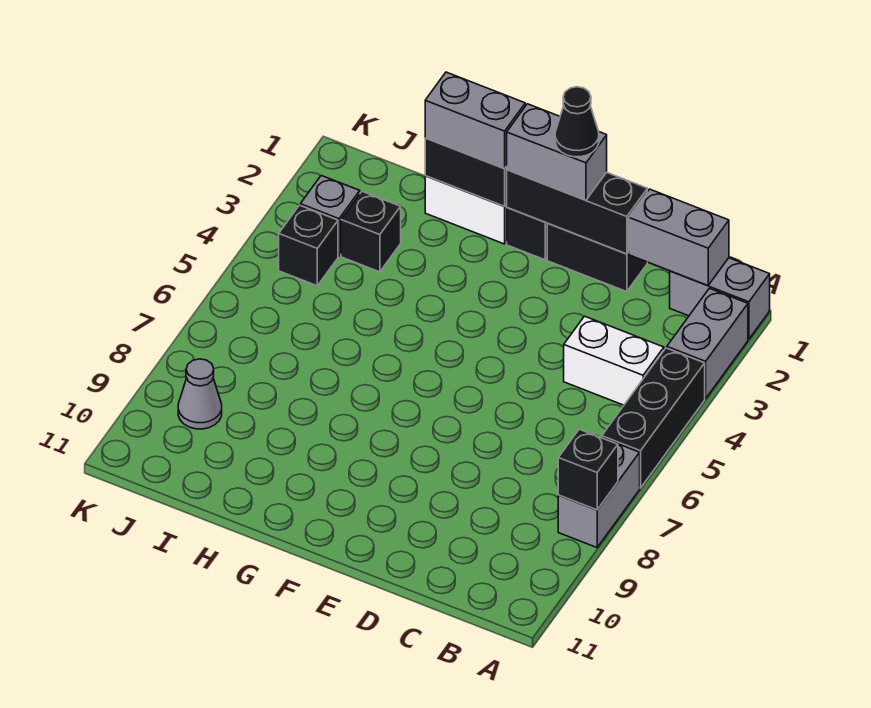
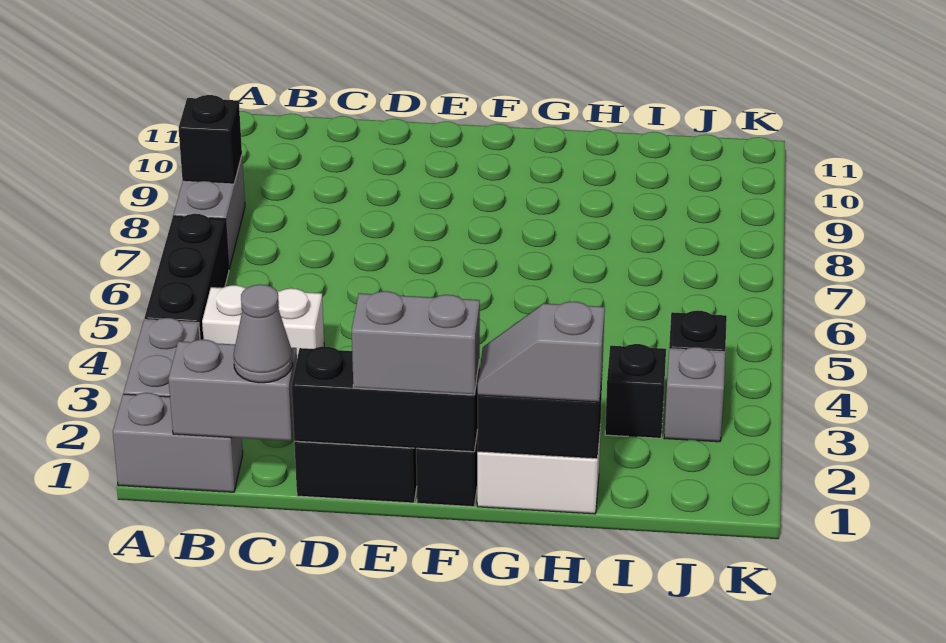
black 1x1 cone [555,87,599,157] -> none
grey 1x2 brick [425,72,525,168] -> grey 1x2 slope [478,302,605,402]
grey 1x1 cone [178,359,222,429] -> grey 1x1 cone moved to [234,284,293,383]

